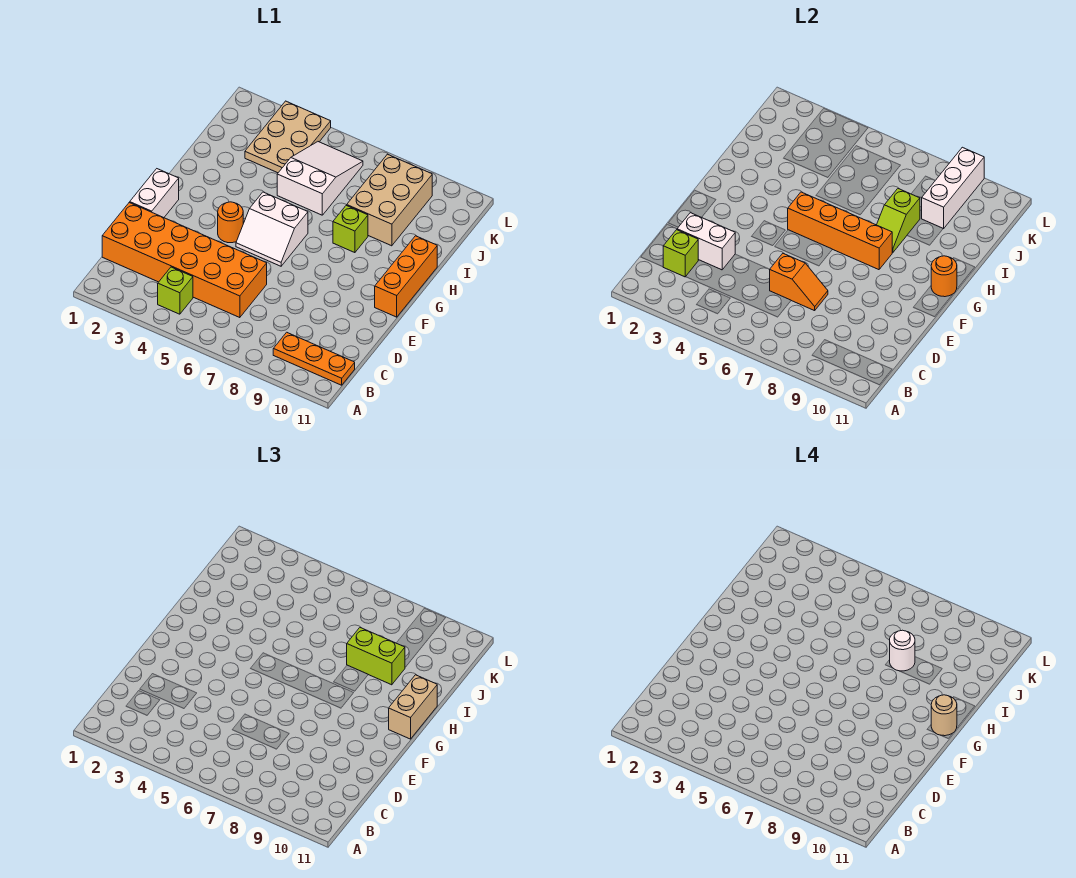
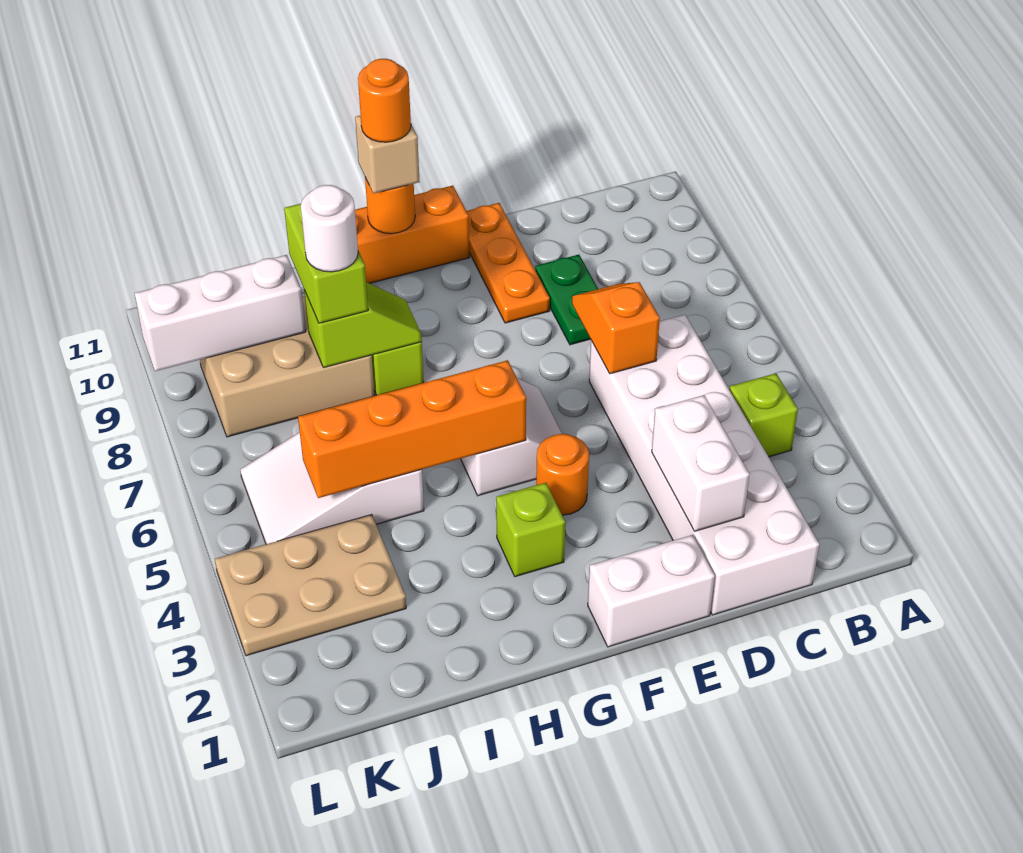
orange 1x3 plate [273,332,355,385] -> orange 1x3 plate moved to [467,203,550,323]
orange 2x6 brick [102,202,267,318] -> white 2x6 brick [589,315,819,615]
lime 1x1 brick [663,230,698,277] -> lime 1x1 brick moved to [496,483,565,577]
none -> green 1x2 plate [535,255,598,345]
orange 1x4 brick [788,192,892,270] -> orange 1x4 brick turned to [298,360,526,498]
tan 1x2 brick [389,675,437,739] -> tan 1x1 brick [355,115,420,194]
tan 1x1 round brick [931,695,957,736] -> orange 1x1 round brick [358,59,411,142]

